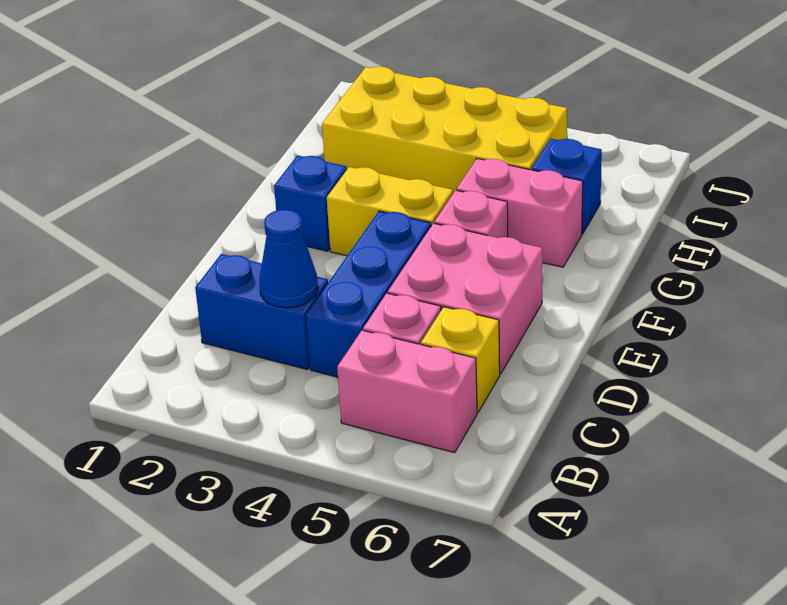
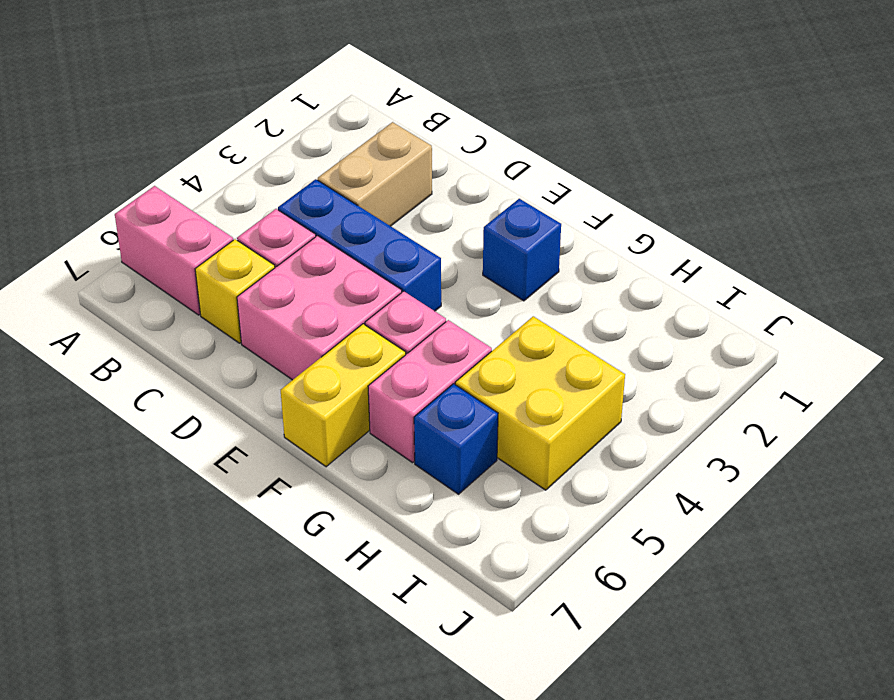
pink 1x2 brick [337,330,477,453] -> pink 1x2 brick turned to [115,186,233,315]
blue 1x2 brick [195,254,328,370] -> tan 1x2 brick [318,122,432,226]
blue 1x1 cone [259,209,318,308] -> none
yellow 1x2 brick [327,167,453,256] -> yellow 1x2 brick moved to [281,324,406,467]
yellow 2x4 brick [322,67,567,193] -> yellow 2x2 brick [455,316,625,490]

